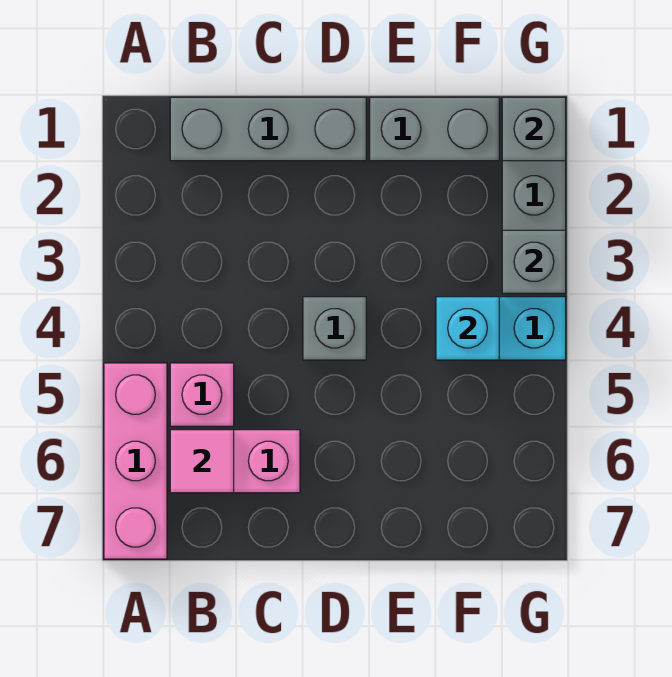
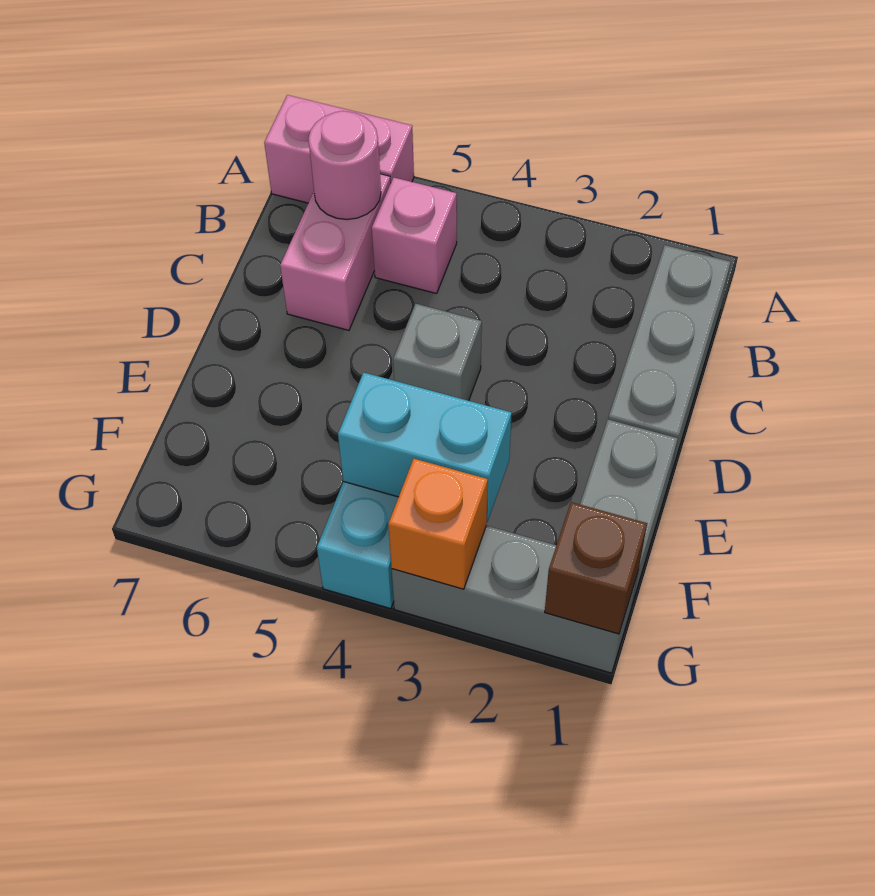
pink 1x3 brick [104,363,167,559] -> pink 1x2 brick [264,95,414,203]
pink 1x1 tile [170,430,234,493] -> pink 1x1 round brick [308,111,381,220]
cyan 1x1 brick [436,297,499,360] -> cyan 1x2 brick [338,372,512,522]
grey 1x1 brick [502,97,566,161] -> brown 1x1 brick [545,502,647,634]
grey 1x1 brick [502,230,566,293] -> orange 1x1 brick [388,459,488,589]

